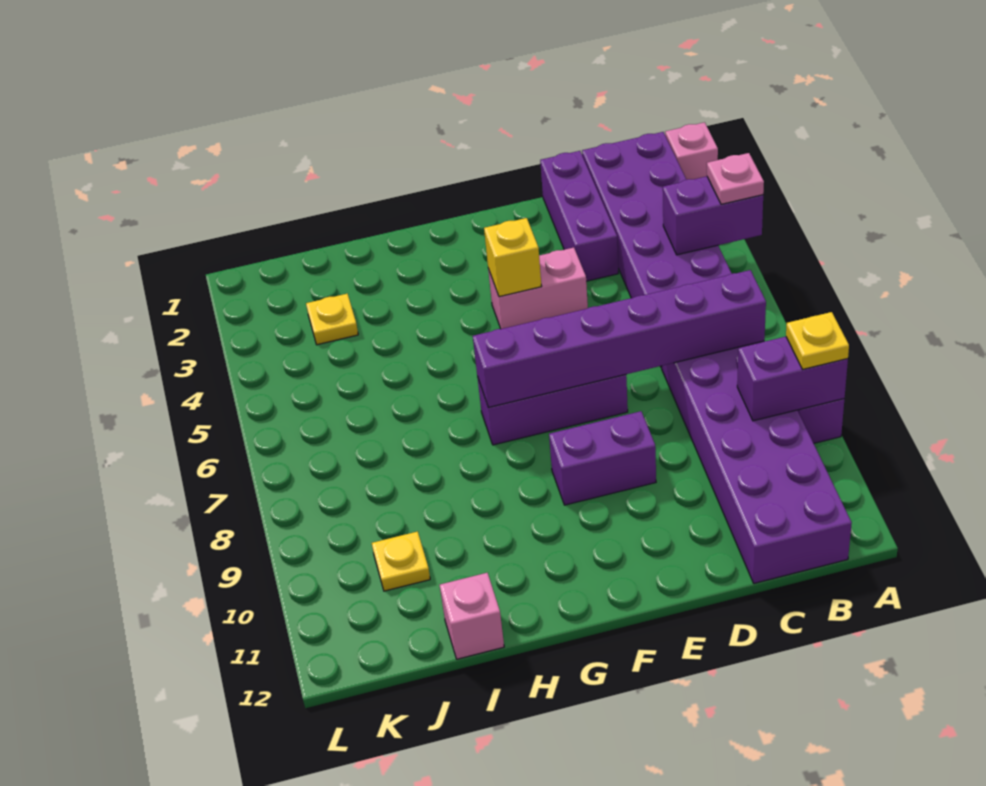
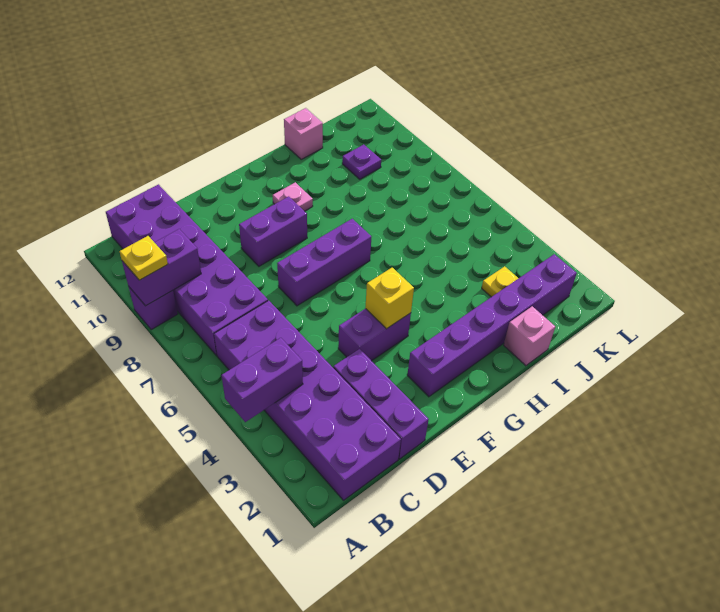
pink 1x1 brick [665,122,718,180] -> pink 1x1 brick moved to [504,306,555,366]
pink 1x1 plate [707,153,764,204] -> pink 1x1 plate moved to [273,182,313,211]
purple 1x6 brick [473,270,766,407] -> purple 1x6 brick moved to [407,254,577,397]
pink 1x2 brick [488,248,588,329] -> purple 1x2 brick [338,309,411,361]
yellow 1x1 plate [372,532,430,591] -> purple 1x1 plate [342,144,381,179]

